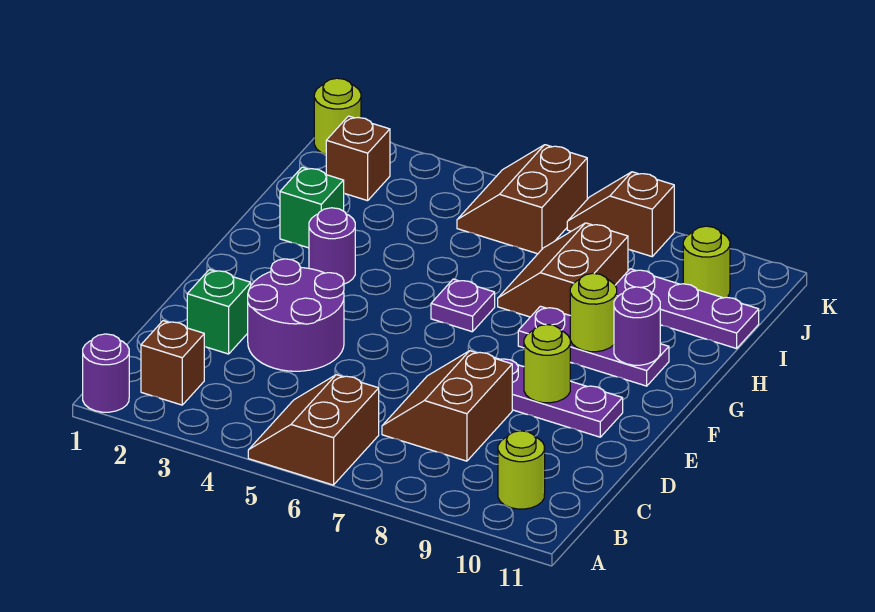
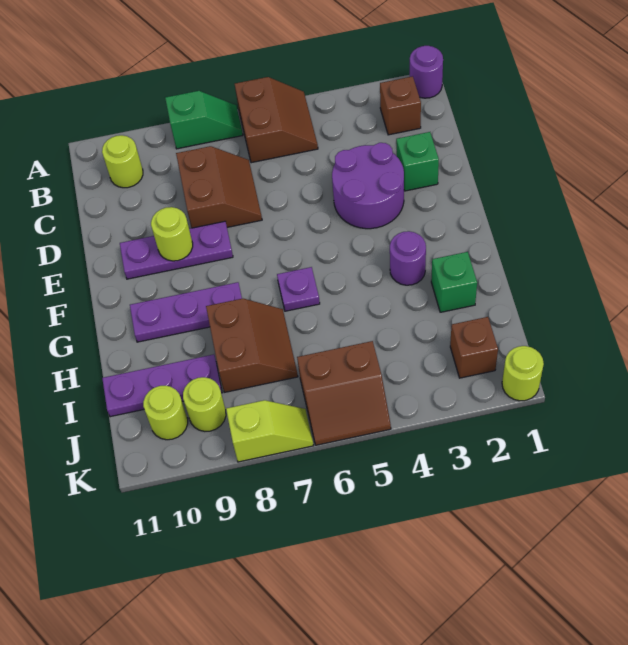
none -> green 1x2 slope [165,91,243,149]
lime 1x1 round brick [570,273,617,352] -> lime 1x1 round brick moved to [183,377,226,431]
purple 1x1 round brick [614,287,660,365] -> none
brown 2x2 slope [457,145,587,254] -> brown 2x2 slope turned to [297,341,391,445]
brown 1x2 slope [567,172,674,256] -> lime 1x2 slope [226,400,314,462]

